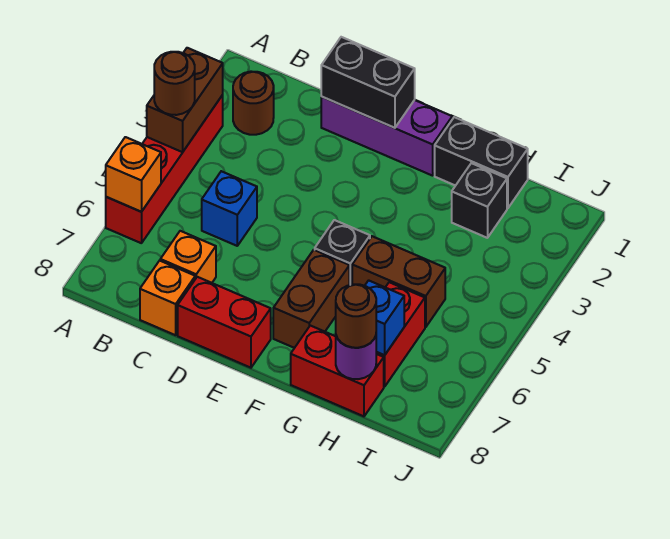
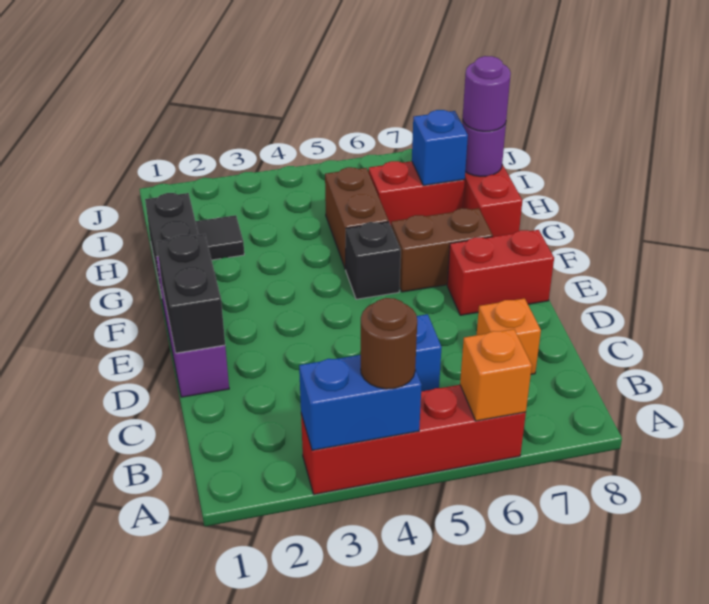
brown 1x2 brick [147,48,223,152] -> blue 1x2 brick [299,355,422,450]
brown 1x1 round brick [233,71,274,135] -> none
orange 1x1 brick [140,261,195,335] -> none
red 1x2 brick [178,277,271,368] -> red 1x2 brick turned to [447,230,554,315]
black 1x1 brick [452,163,507,238] -> black 1x1 tile [196,215,244,260]
brown 1x1 round brick [336,284,376,348] -> purple 1x1 round brick [463,56,511,131]

